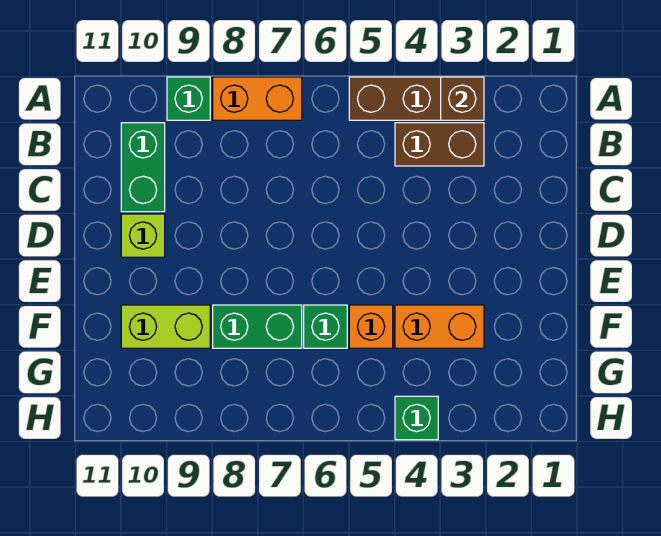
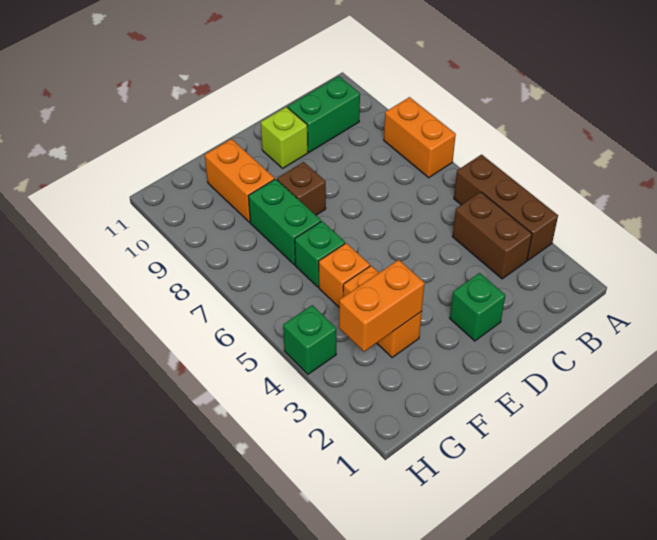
brown 1x1 brick [441,77,484,120] -> brown 1x1 brick moved to [277,162,326,215]
green 1x1 brick [167,77,210,120] -> green 1x1 brick moved to [450,273,505,341]
none -> orange 1x2 brick [339,260,425,352]
lime 1x2 brick [121,305,210,348] -> orange 1x2 brick [205,139,275,222]

